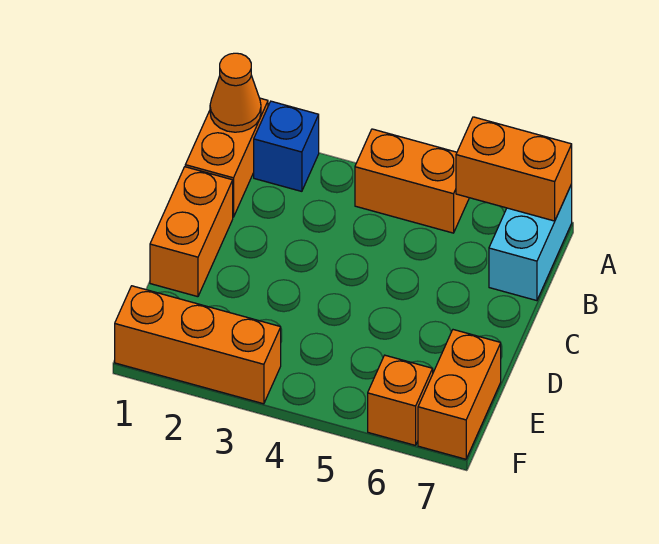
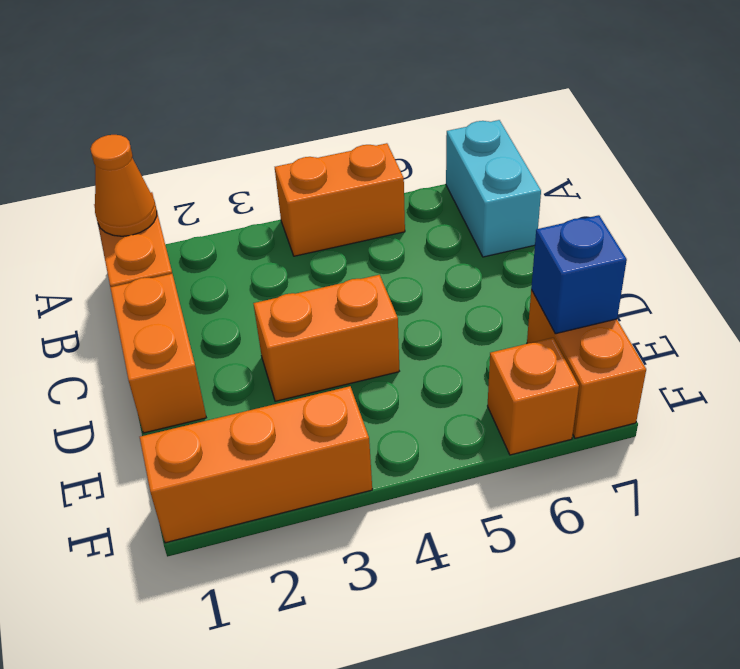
blue 1x1 brick [254,101,319,191] -> blue 1x1 brick moved to [531,215,627,334]
orange 1x2 brick [456,117,572,221] -> orange 1x2 brick moved to [253,275,399,401]

